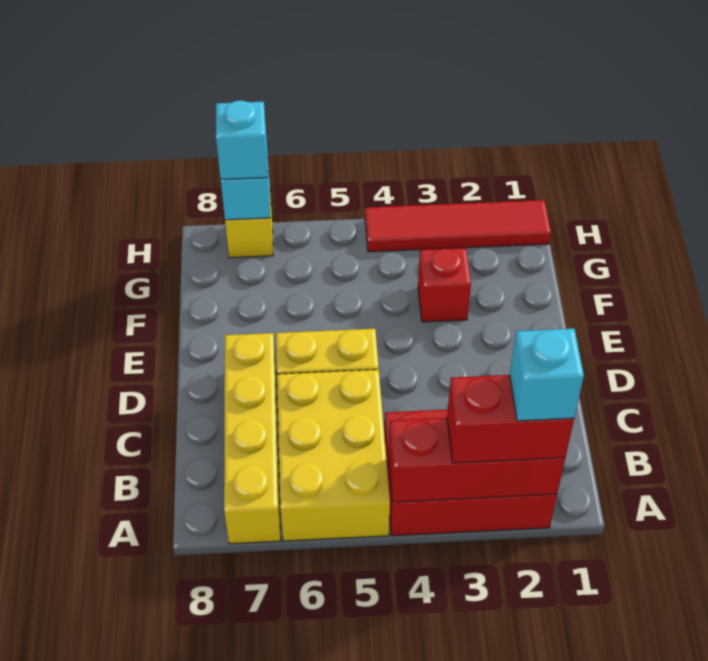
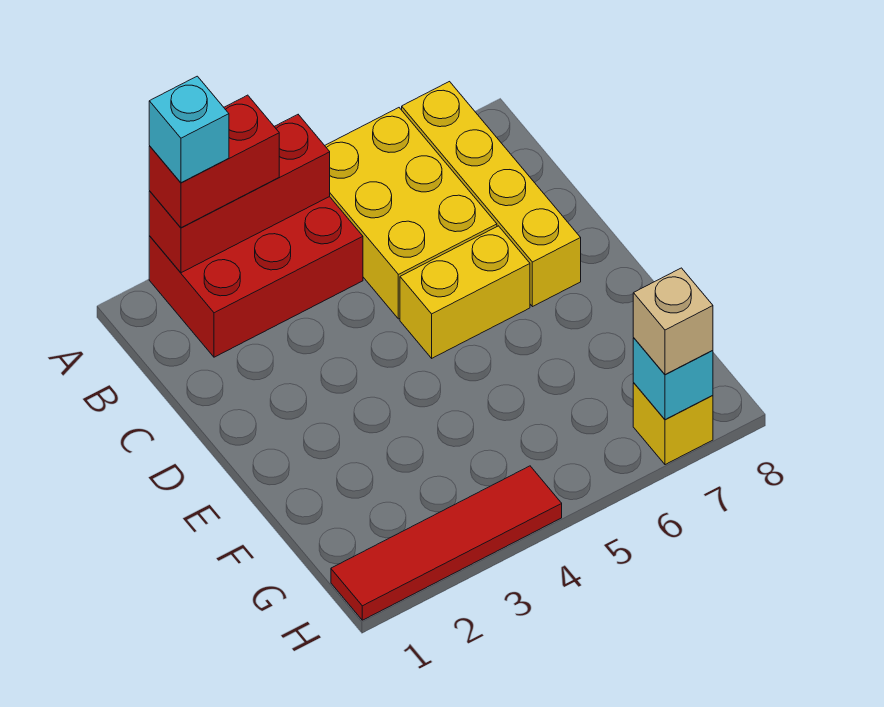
red 1x1 brick [418,248,471,322] -> none
cyan 1x1 brick [216,100,268,179] -> tan 1x1 brick [633,268,713,375]

